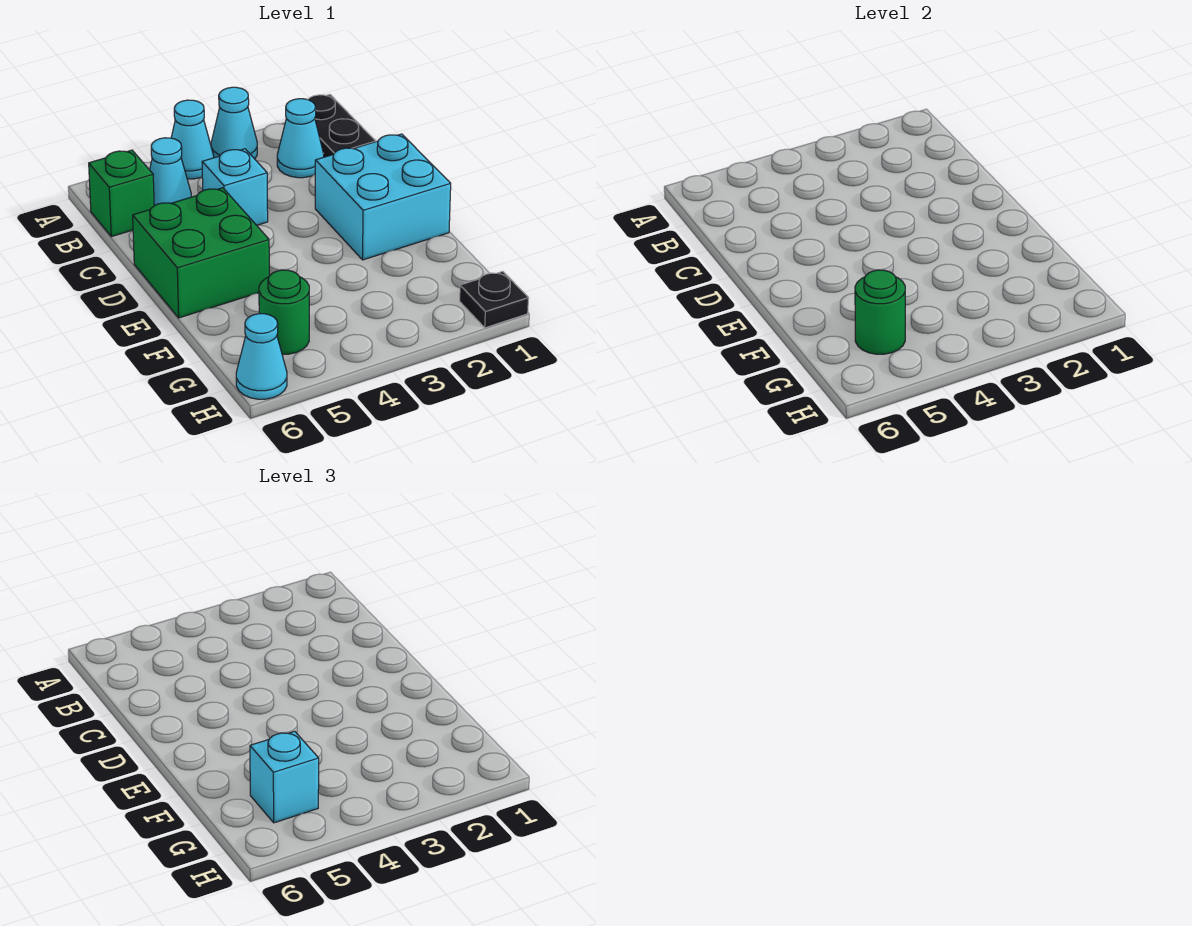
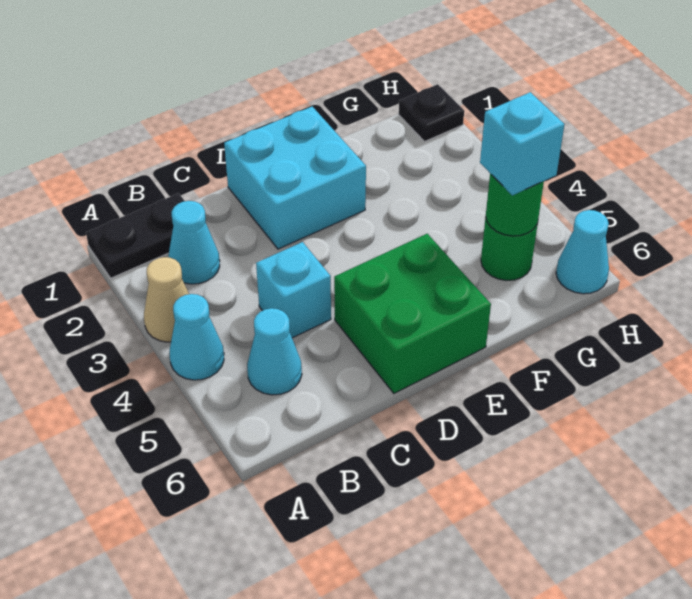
cyan 1x1 cone [211,87,257,159] -> tan 1x1 cone [144,257,189,342]
green 1x1 brick [89,150,154,237] -> none

